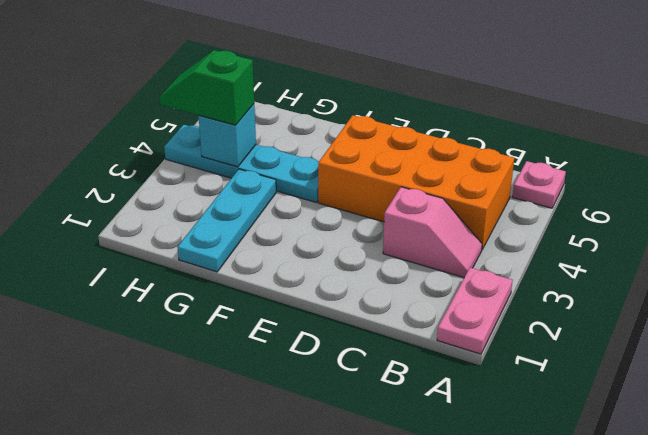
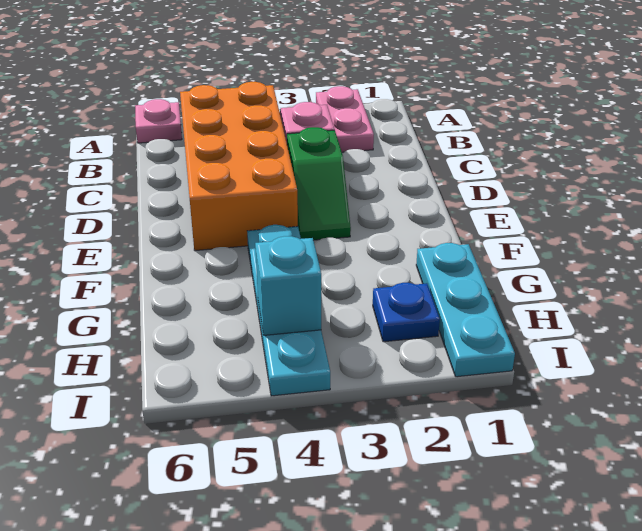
pink 1x2 plate [437,267,513,354] -> pink 1x2 plate turned to [316,86,374,152]
cyan 1x3 plate [177,169,276,272] -> cyan 1x3 plate turned to [416,243,515,377]
none -> blue 1x1 plate [373,283,440,342]
green 1x2 slope [159,50,254,125] -> green 1x2 slope moved to [287,127,351,240]

